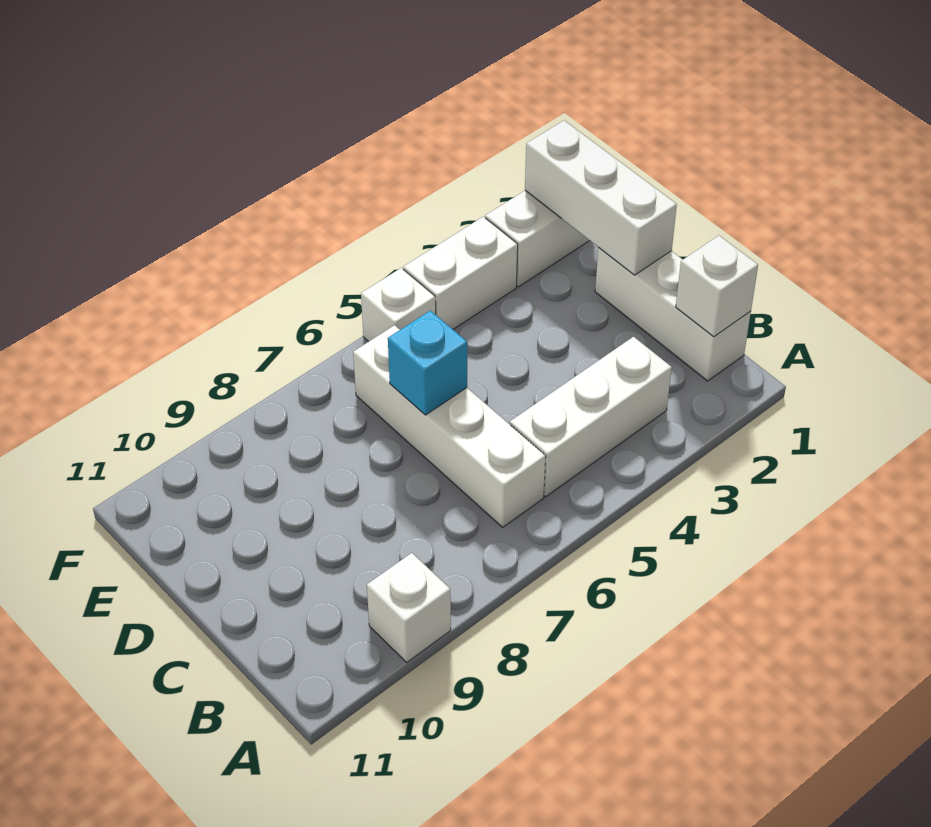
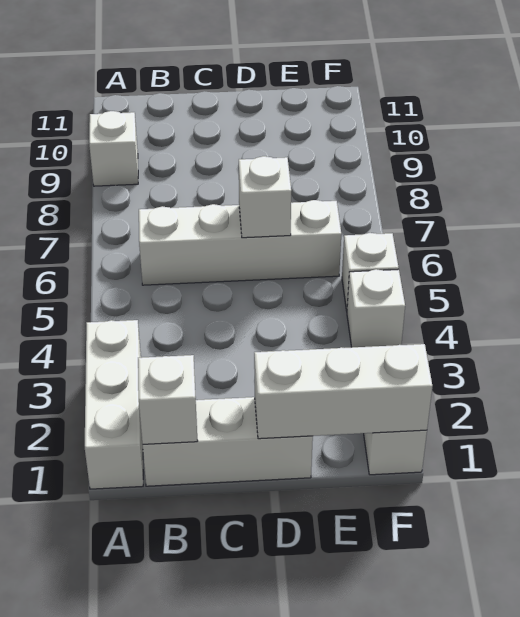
white 1x3 brick [510,337,672,497] -> white 1x3 brick moved to [85,320,143,489]
cyan 1x1 brick [388,311,467,415] -> white 1x1 brick [239,156,291,238]
white 1x2 brick [403,217,518,329] -> white 1x1 brick [347,269,405,347]

